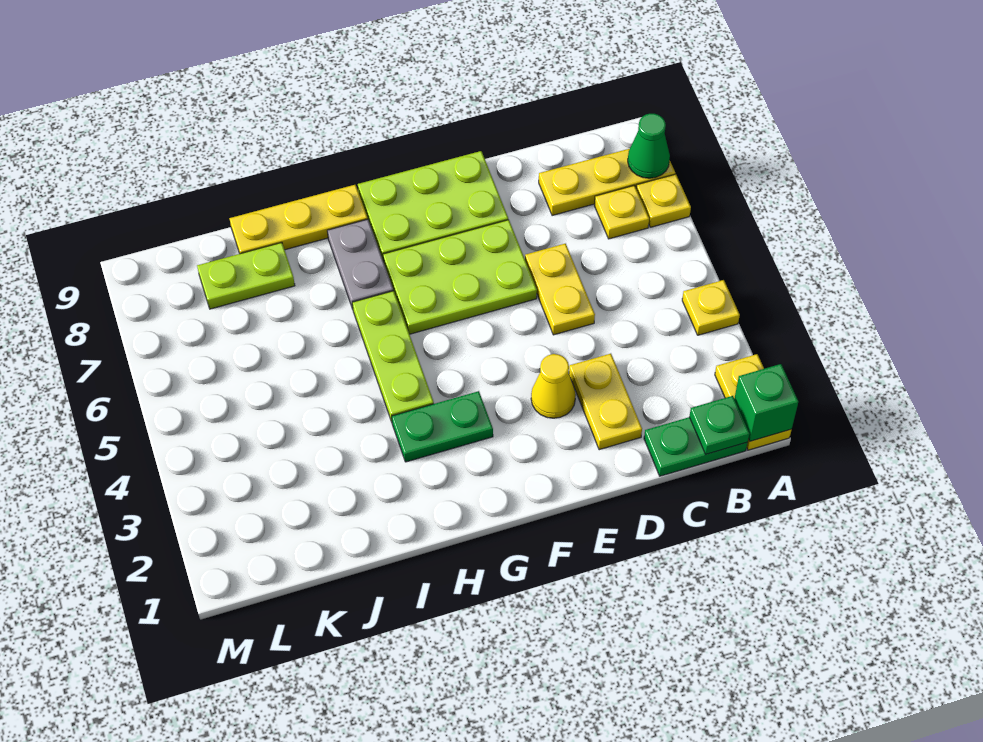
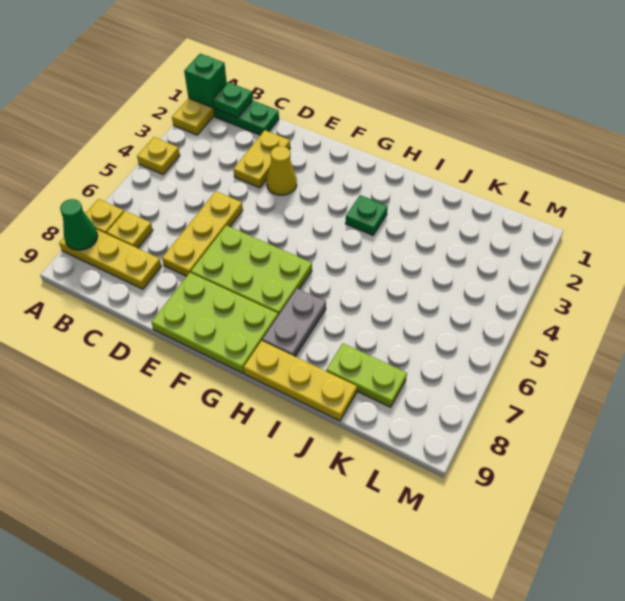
yellow 1x2 plate [525,244,595,335] -> yellow 1x3 plate [162,191,243,276]
green 1x2 plate [392,391,493,462] -> green 1x1 plate [345,195,388,235]
lime 1x3 plate [352,291,434,422] -> none

